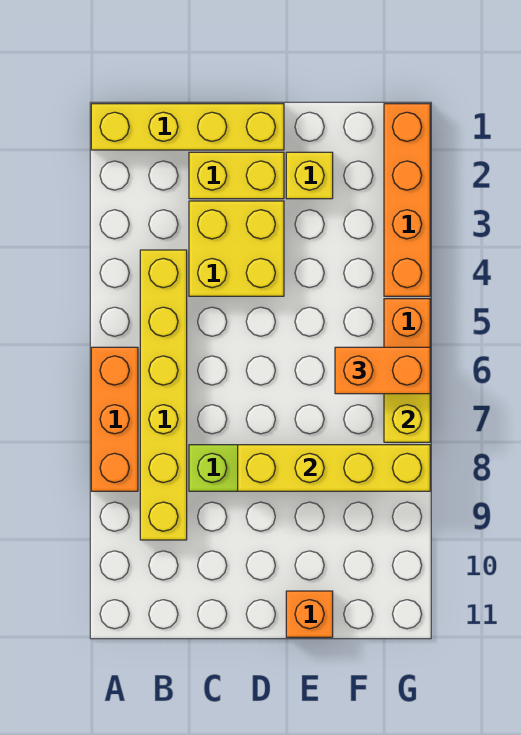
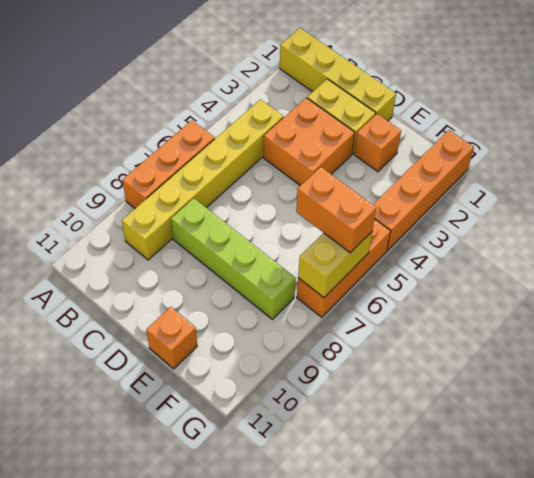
yellow 2x2 brick [189,201,284,296] -> orange 2x2 brick [263,98,355,186]
yellow 1x4 brick [238,445,430,491] -> none
yellow 1x1 brick [286,152,333,199] -> orange 1x1 brick [354,114,401,172]

